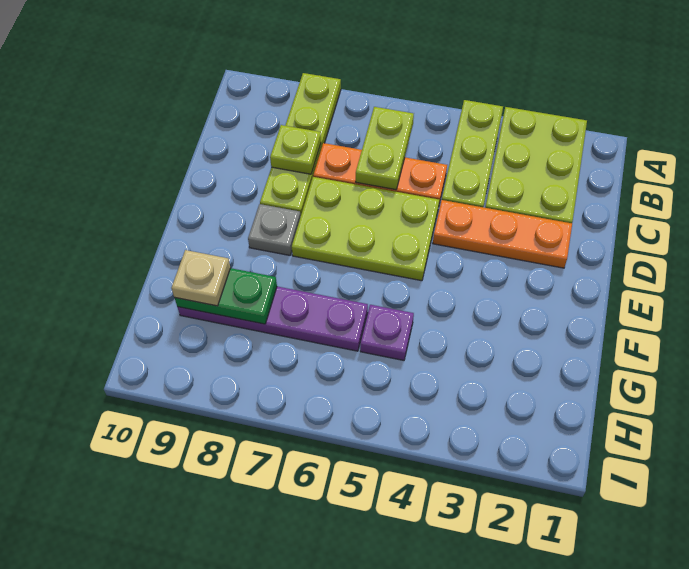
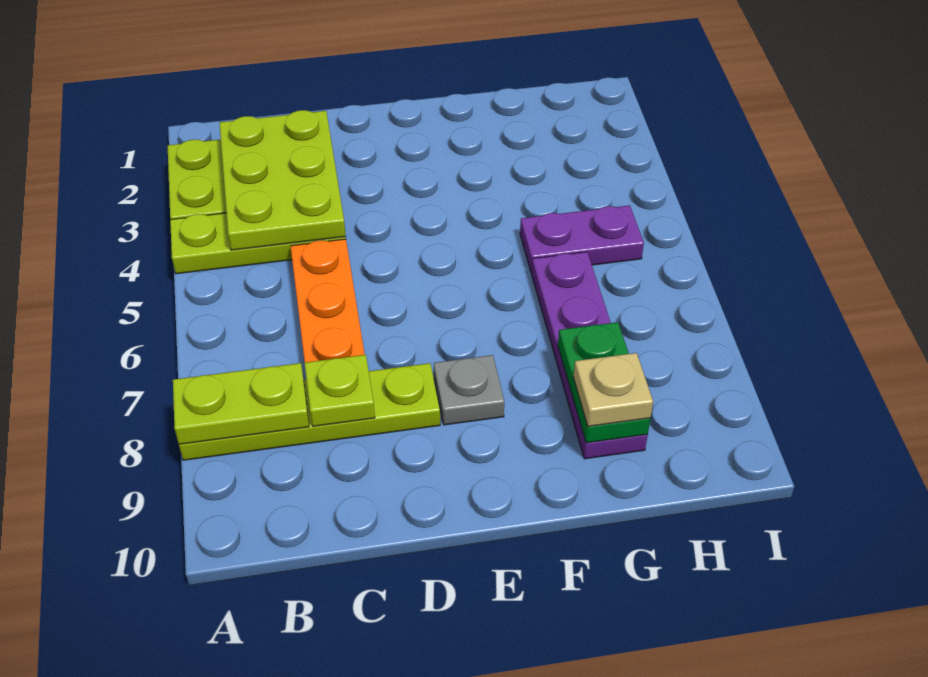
lime 1x2 plate [356,107,414,190] -> lime 1x2 plate moved to [173,363,309,444]
orange 1x3 plate [433,200,572,268] -> none
lime 2x3 plate [292,177,439,281] -> lime 2x3 plate moved to [219,110,346,250]
purple 1x1 plate [360,305,414,360] -> purple 1x2 plate [520,205,644,273]

